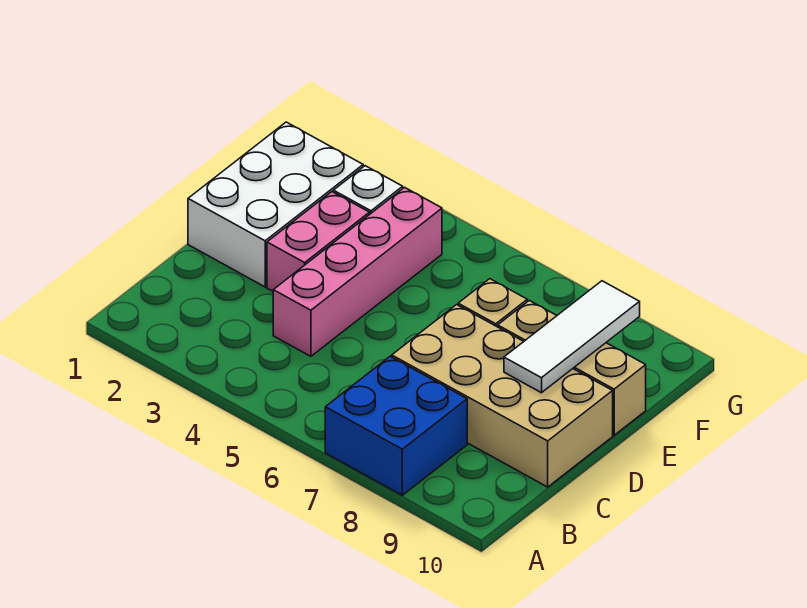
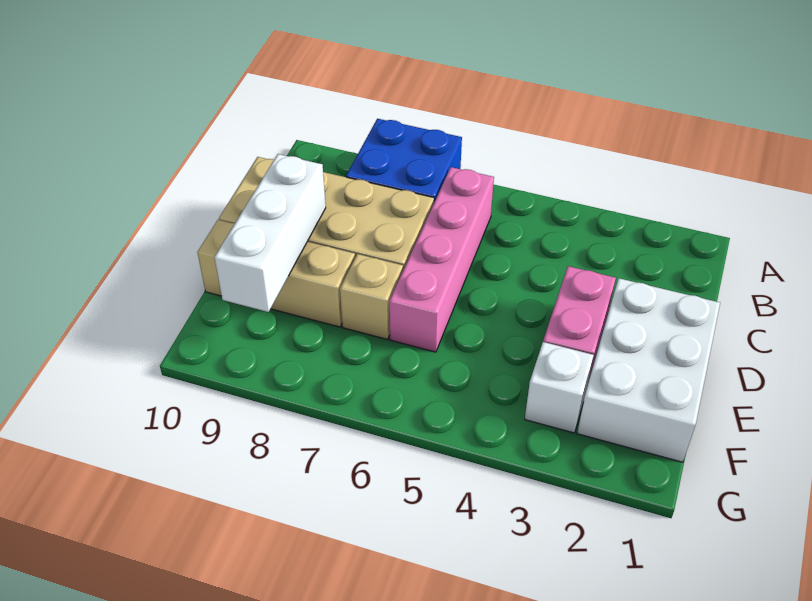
pink 1x4 brick [273,187,442,356] -> pink 1x4 brick moved to [389,167,494,352]
white 1x3 tile [504,281,640,393] -> white 1x3 brick [214,154,326,312]

